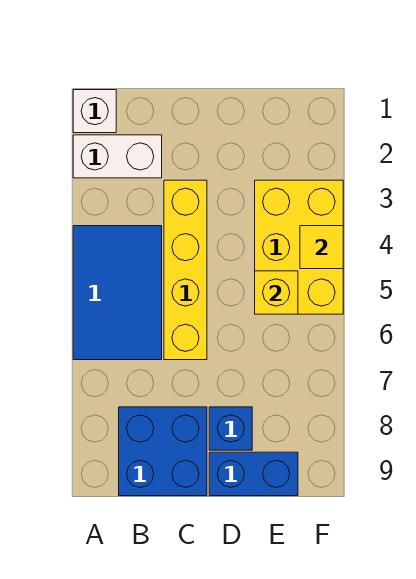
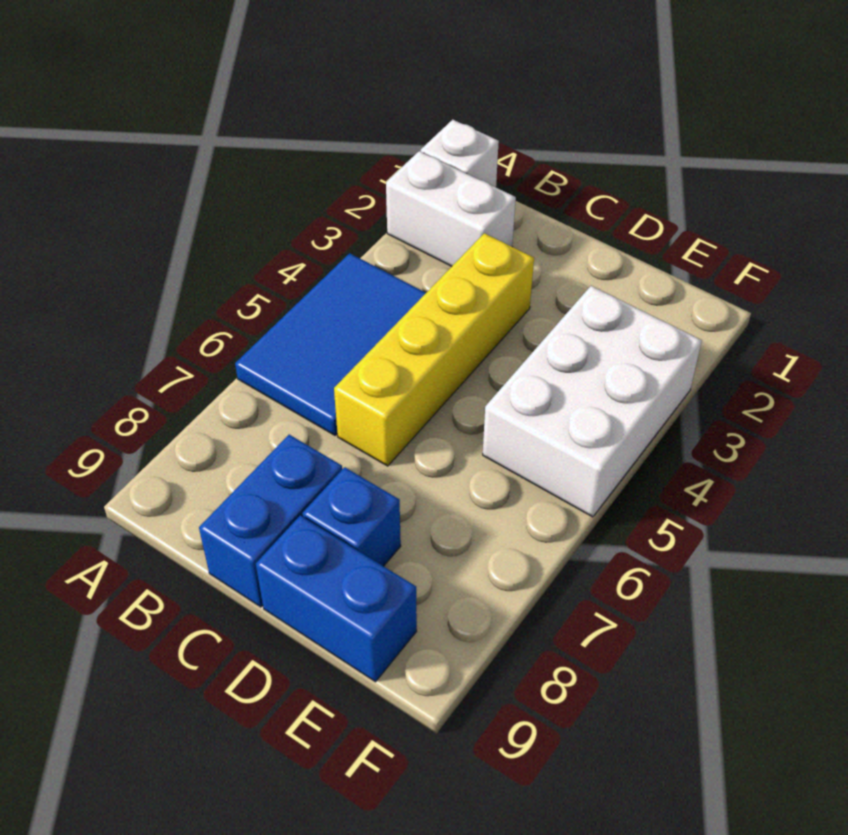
blue 2x2 brick [119,407,207,496] -> blue 1x2 brick [199,435,342,607]
yellow 2x3 brick [255,180,343,314] -> white 2x3 brick [483,286,702,517]
yellow 1x1 brick [255,271,298,314] -> none
yellow 1x1 tile [300,226,343,269] -> none

